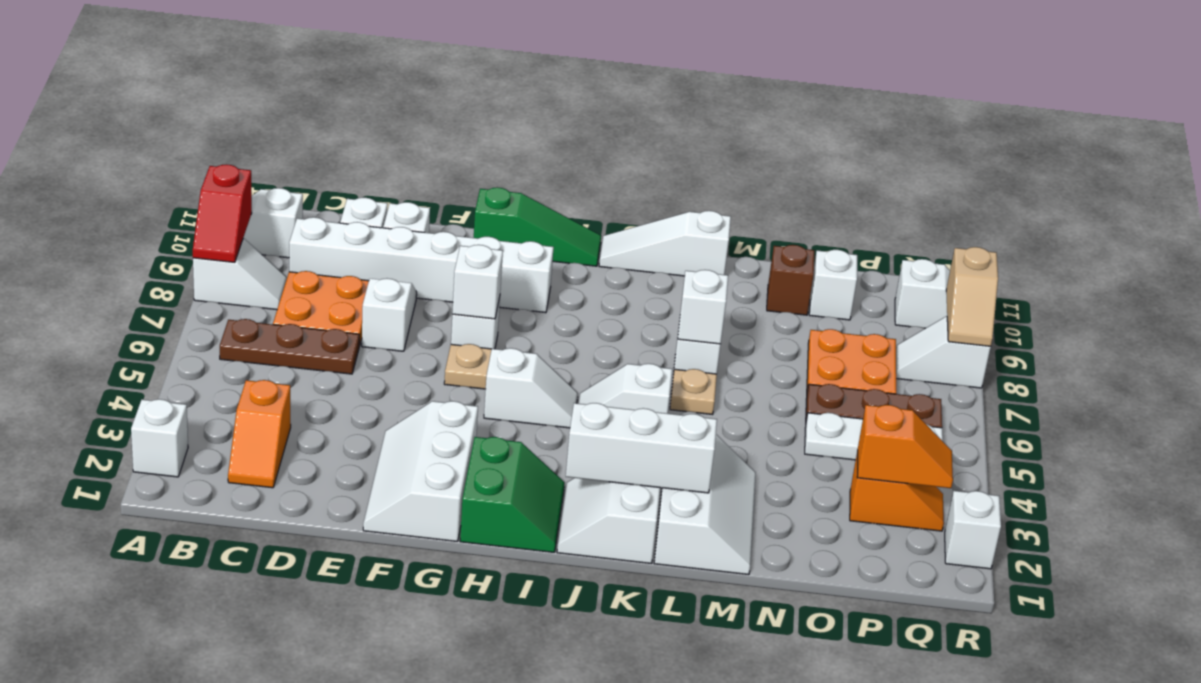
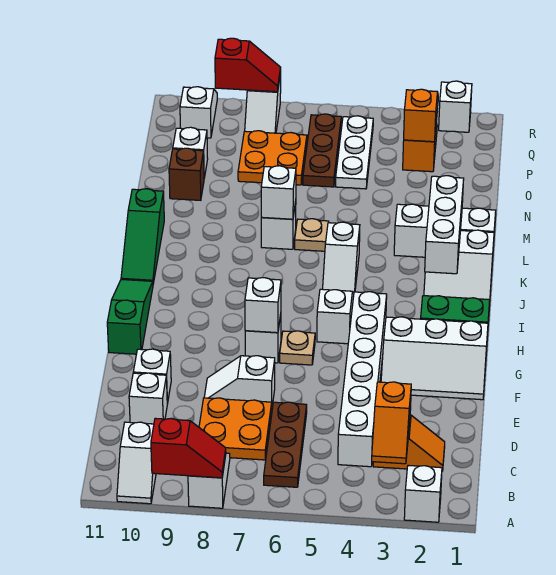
none -> orange 1x2 slope [372,382,411,464]
white 1x6 brick [289,217,554,313] -> white 1x6 brick moved to [338,292,387,467]
white 1x3 slope [599,211,731,276] -> green 1x3 slope [121,189,164,284]
tan 1x2 slope [946,247,998,346] -> red 1x2 slope [215,38,281,92]

